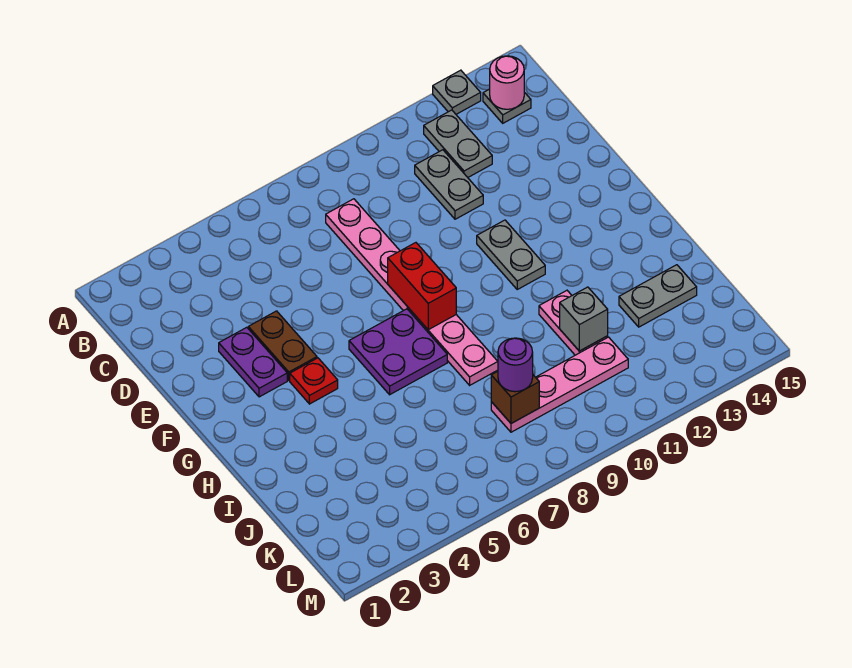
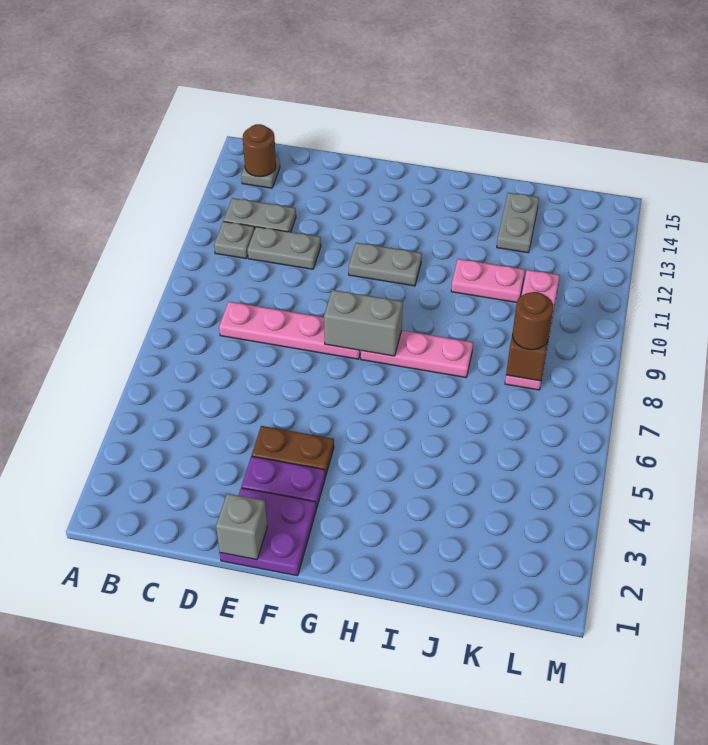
grey 1x1 plate [433,70,481,114] -> grey 1x1 plate moved to [214,221,255,258]
pink 1x1 round brick [490,56,524,109] -> brown 1x1 round brick [243,124,276,177]
red 1x2 brick [388,243,456,330] -> grey 1x2 brick [324,290,403,356]
red 1x1 plate [290,358,338,404] -> none
purple 2x2 plate [349,309,447,395] -> purple 2x2 plate moved to [220,488,316,576]
grey 1x1 brick [560,287,608,351] -> grey 1x1 brick moved to [216,494,267,560]
purple 1x1 round brick [498,338,533,392] -> brown 1x1 round brick [513,292,553,350]

